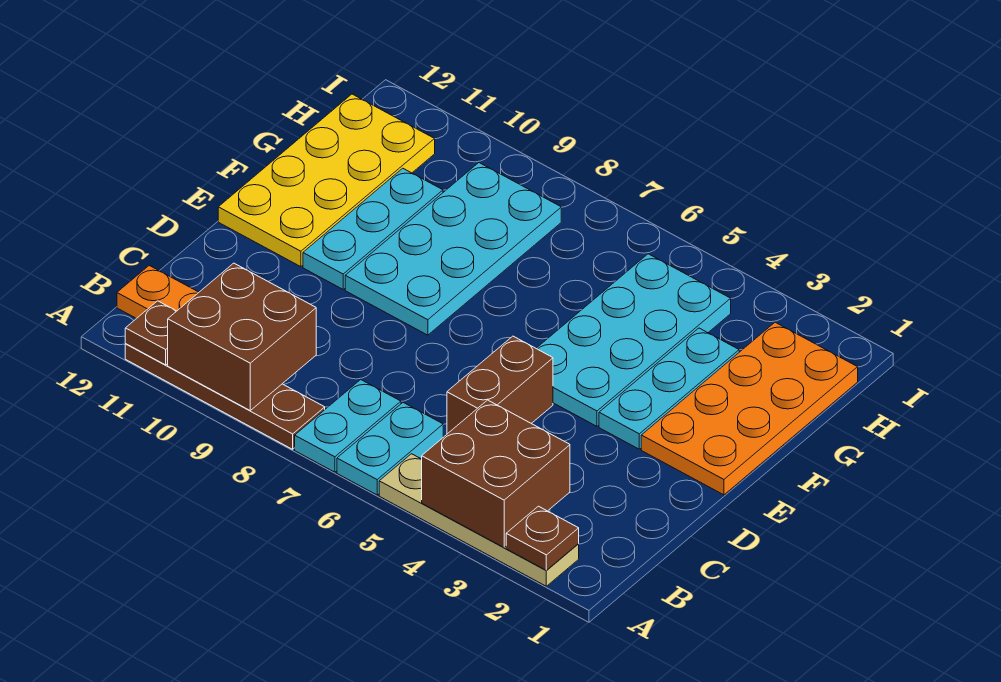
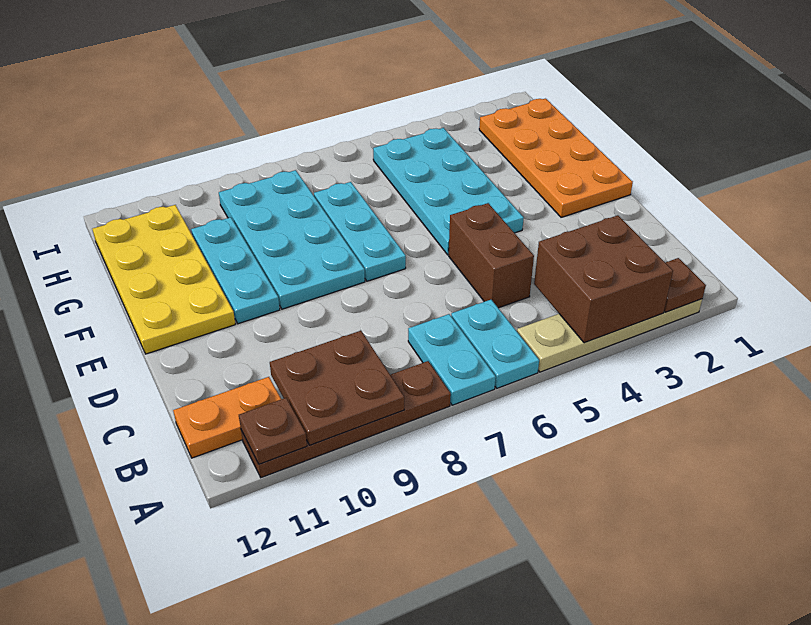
brown 2x2 brick [168,263,316,411] -> brown 2x2 plate [270,331,404,445]
cyan 1x3 plate [599,328,739,449] -> cyan 1x3 plate moved to [314,182,406,281]

